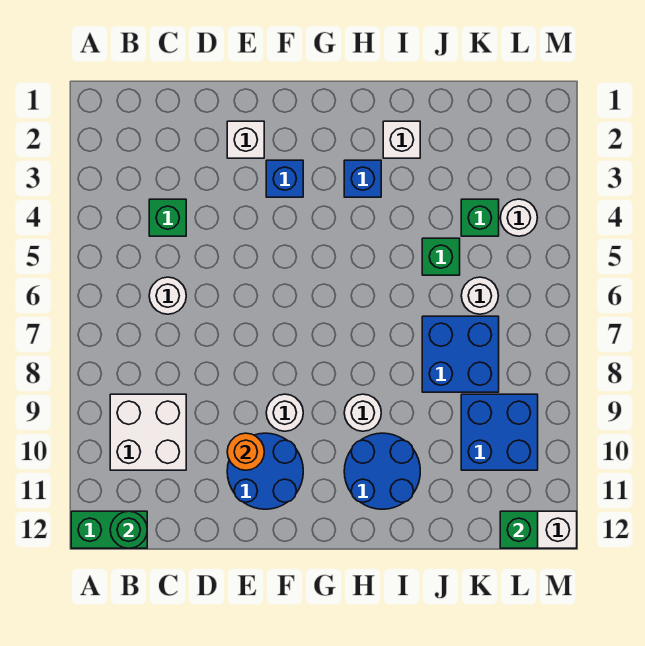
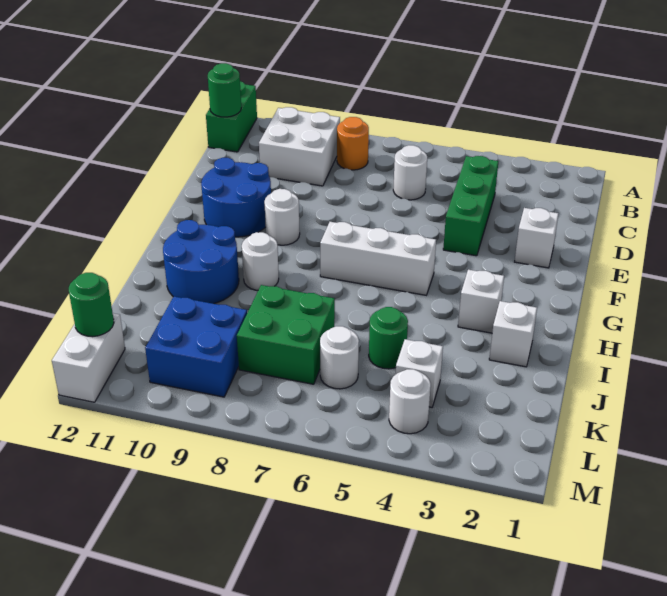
green 1x1 brick [149,199,186,236] -> green 1x3 brick [443,156,498,256]
orange 1x1 round brick [227,433,264,470] -> orange 1x1 round brick moved to [337,117,369,170]
blue 1x1 brick [266,160,303,197] -> none
none -> white 1x3 brick [320,222,436,295]
blue 1x1 brick [344,160,381,197] -> white 1x1 brick [458,270,504,333]
green 1x1 brick [422,238,460,275] -> green 1x1 round brick [369,307,408,369]
blue 2x2 brick [422,316,499,392] -> green 2x2 brick [237,285,335,384]
green 1x1 brick [461,199,499,236] -> white 1x1 brick [395,339,443,407]
green 1x1 brick [500,511,538,548] -> green 1x1 round brick [69,273,114,337]

